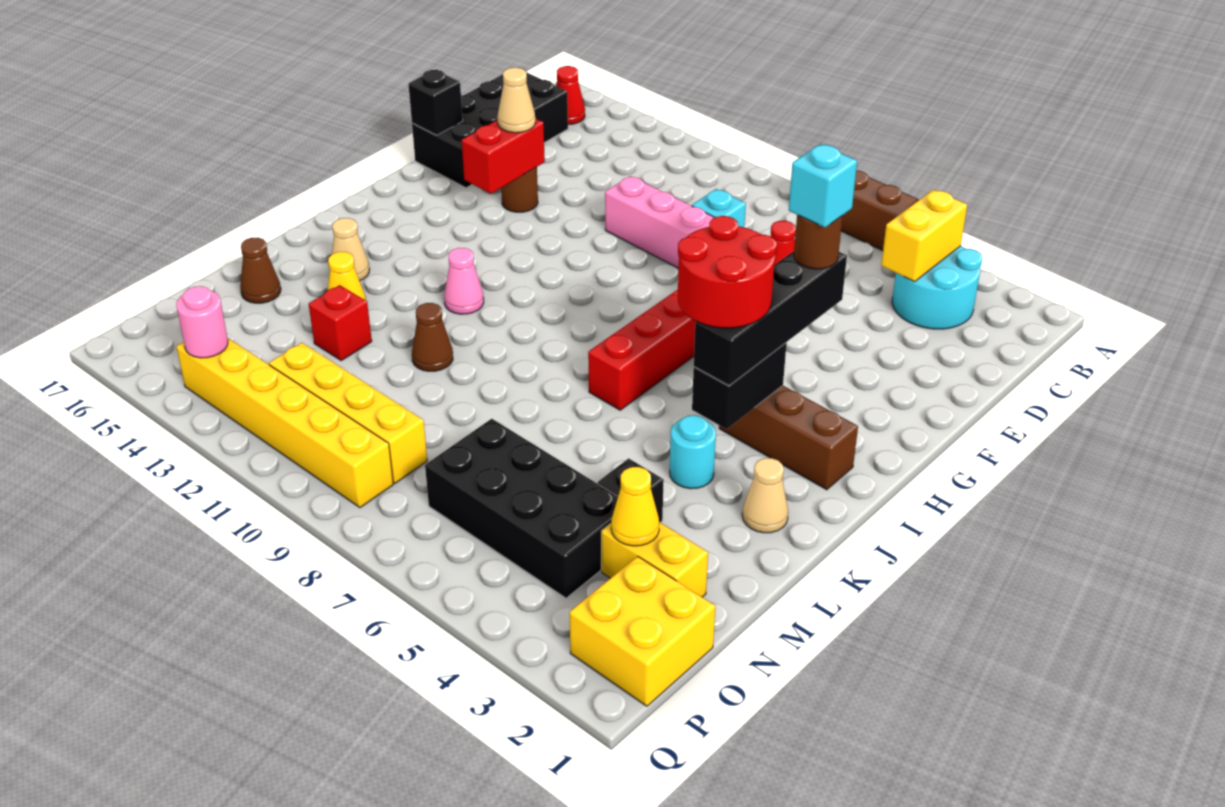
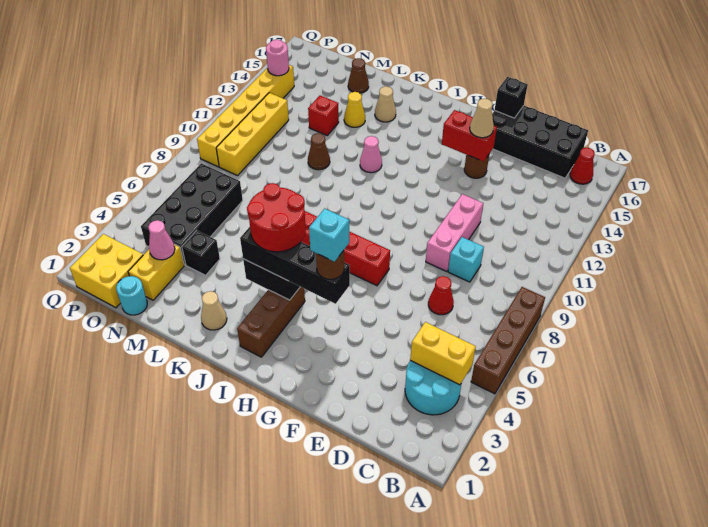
cyan 1x1 round brick [670,415,716,489] -> cyan 1x1 round brick moved to [116,276,147,315]
yellow 1x1 cone [611,467,659,546] -> pink 1x1 cone [148,220,175,260]

